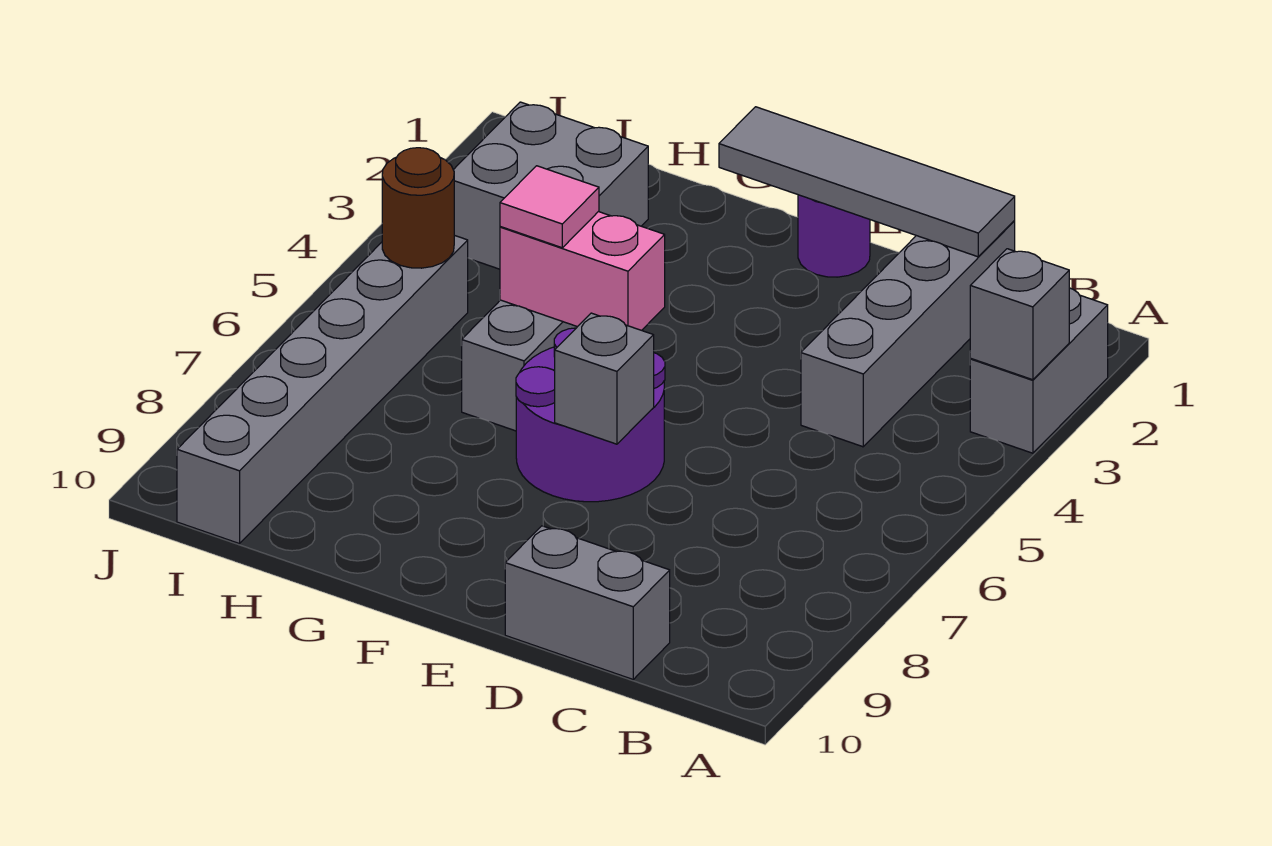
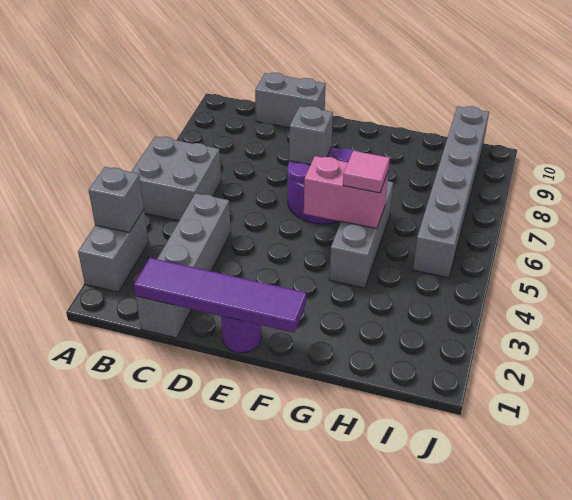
grey 1x4 tile [719,107,1015,257] -> purple 1x4 tile [134,258,306,333]
grey 2x2 brick [454,102,648,269] -> grey 2x2 brick moved to [131,136,221,221]
brown 1x1 round brick [382,148,454,268] -> none

